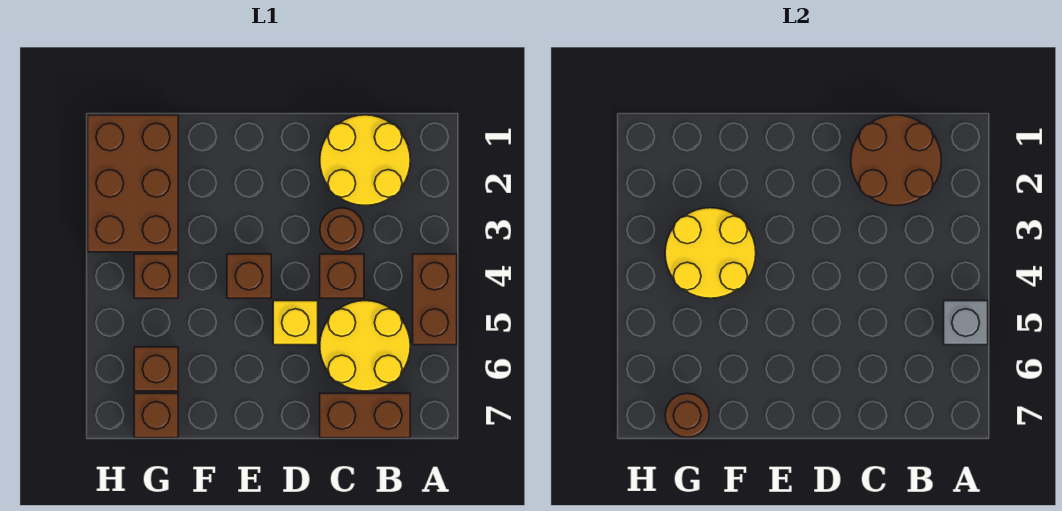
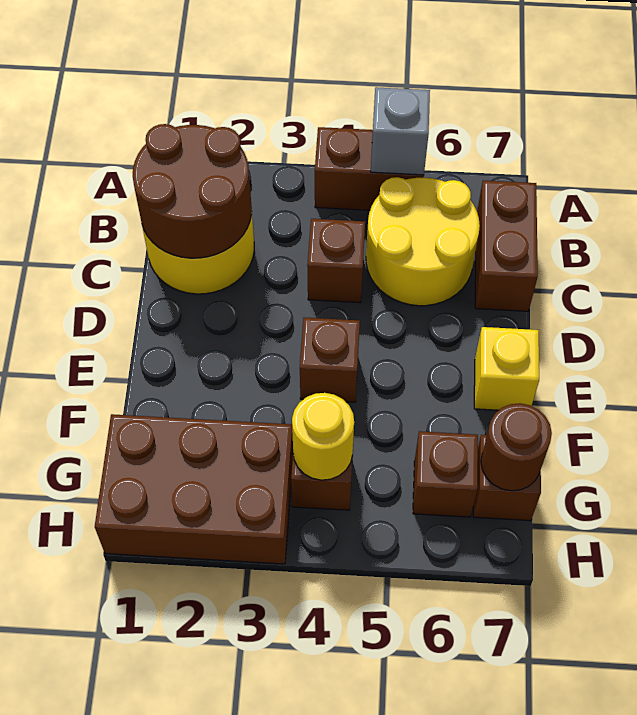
brown 1x1 round brick [320,208,364,252] -> none
yellow 1x1 brick [273,301,318,345] -> yellow 1x1 brick moved to [474,327,539,410]
yellow 2x2 round brick [665,208,756,298] -> yellow 1x1 round brick [292,393,354,480]

